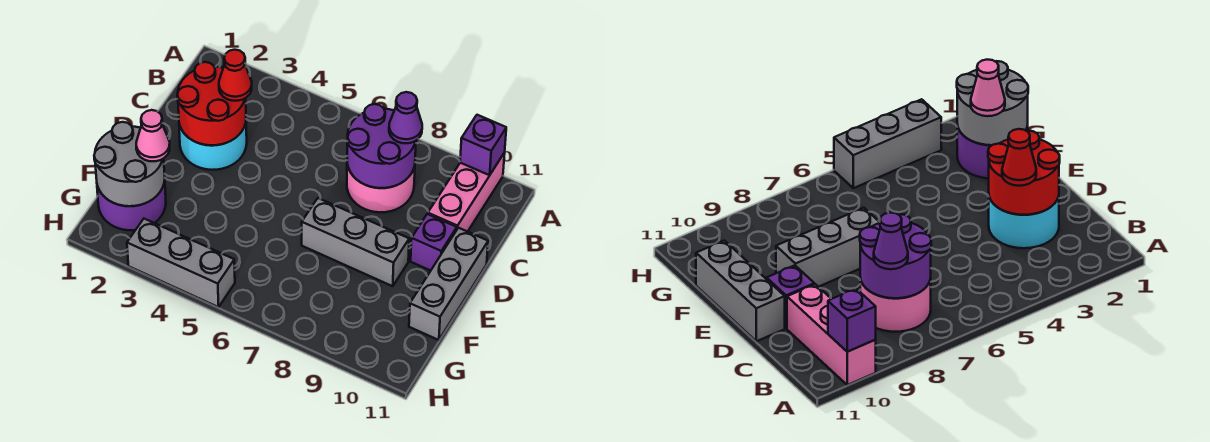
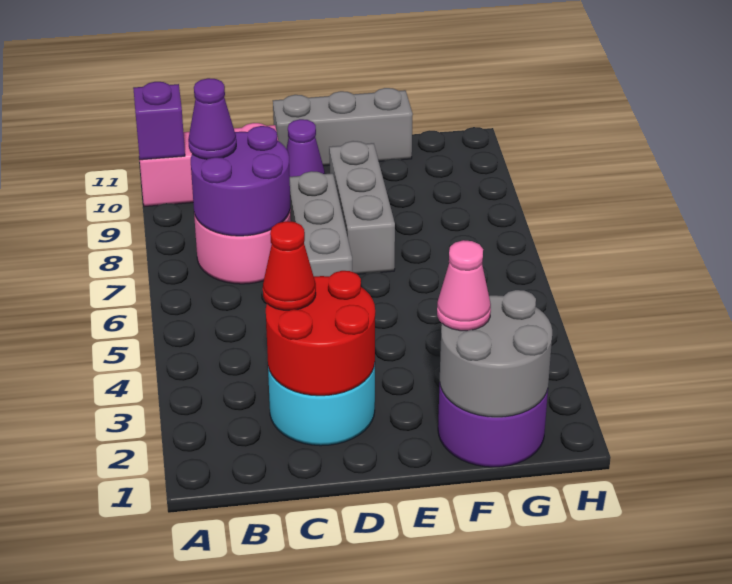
purple 1x1 brick [411,214,457,271] -> purple 1x1 cone [286,119,325,177]
grey 1x3 brick [127,219,235,307] -> grey 1x3 brick moved to [290,171,352,276]

